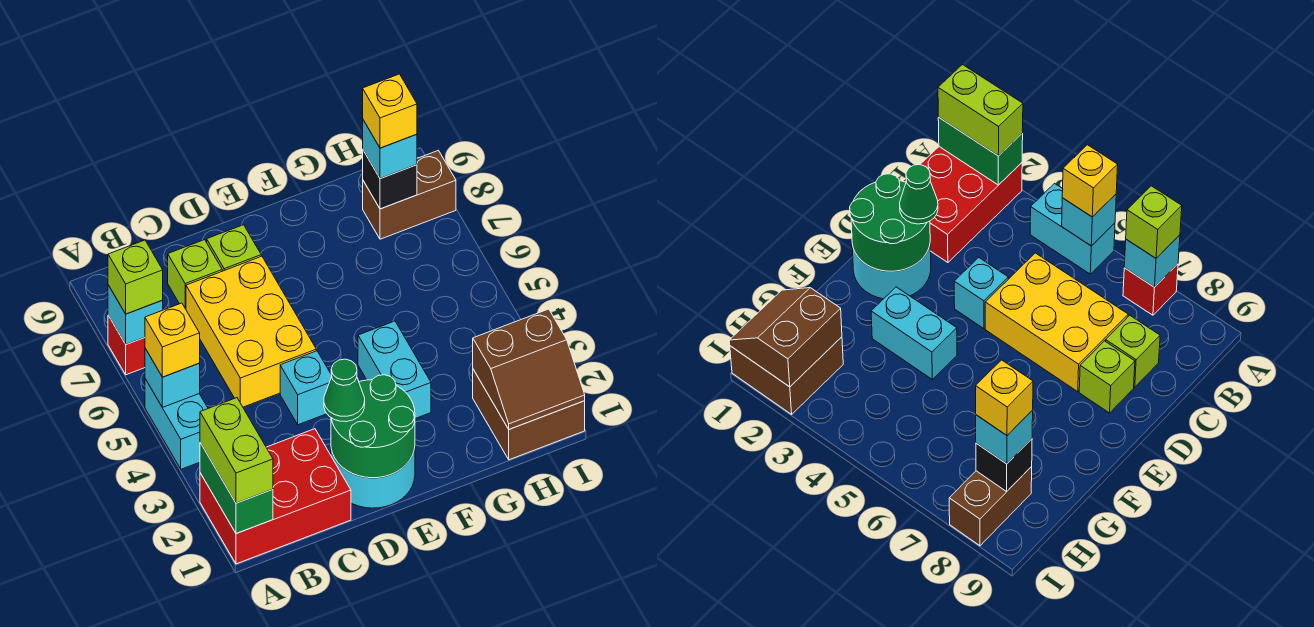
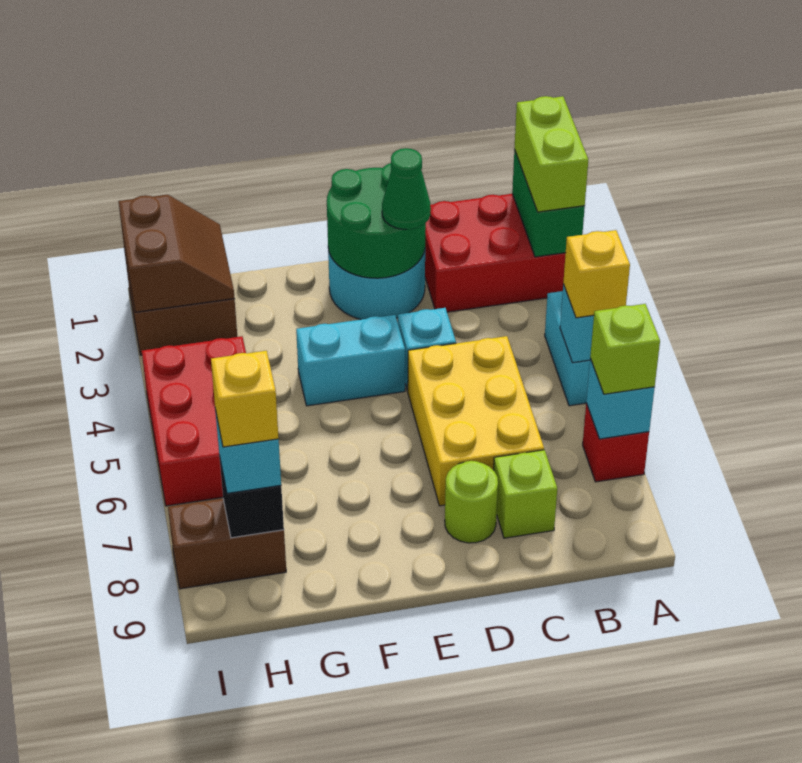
lime 1x1 brick [207,225,261,271] -> lime 1x1 round brick [445,461,498,543]
cyan 1x2 brick [358,321,431,419] -> cyan 1x2 brick turned to [296,315,405,406]
brown 2x2 slope [473,309,585,429] -> brown 2x2 slope turned to [118,195,235,312]
none -> red 2x3 brick [142,336,246,506]

